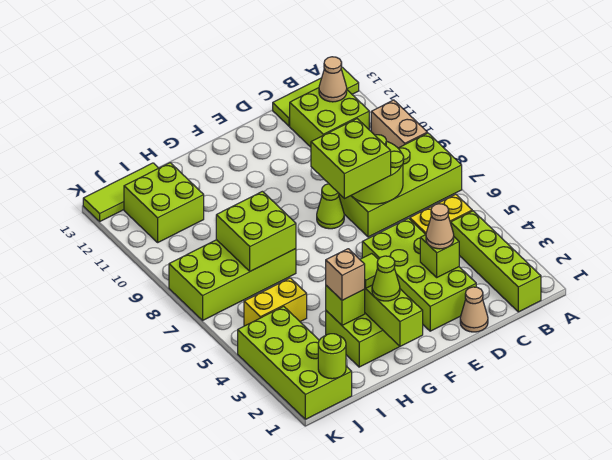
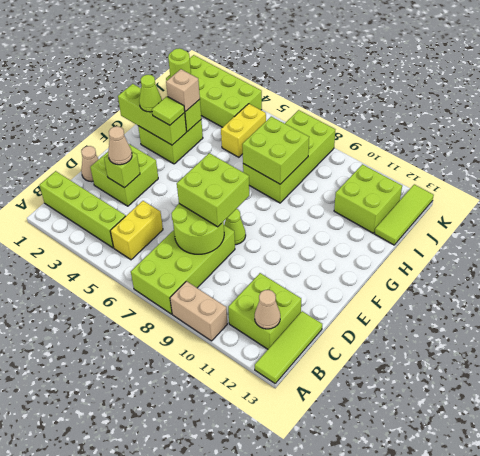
lime 2x4 brick [362,218,476,331] -> lime 2x2 brick [90,144,158,206]

